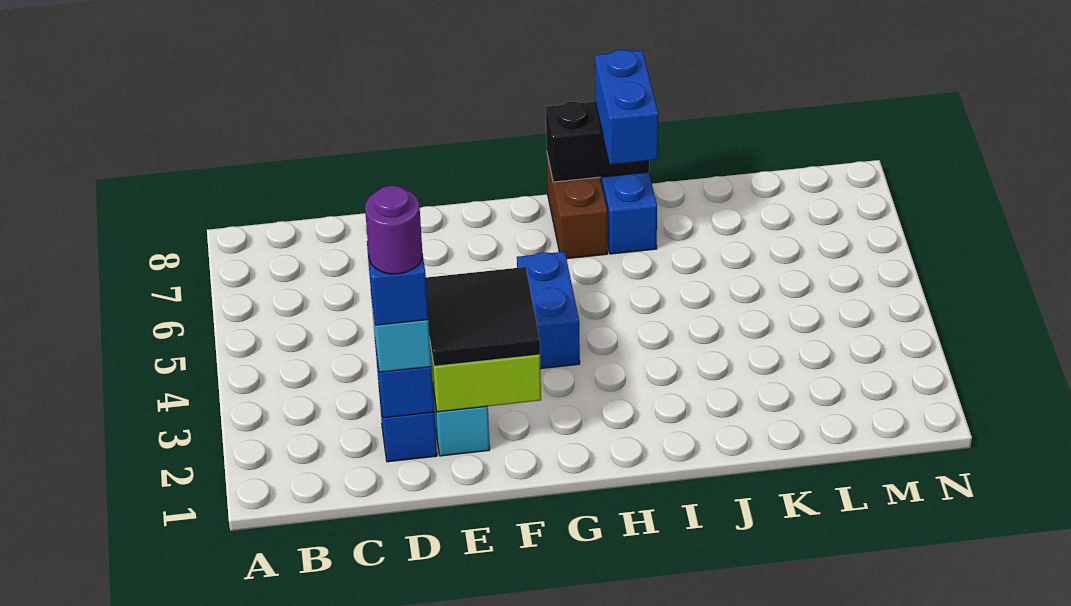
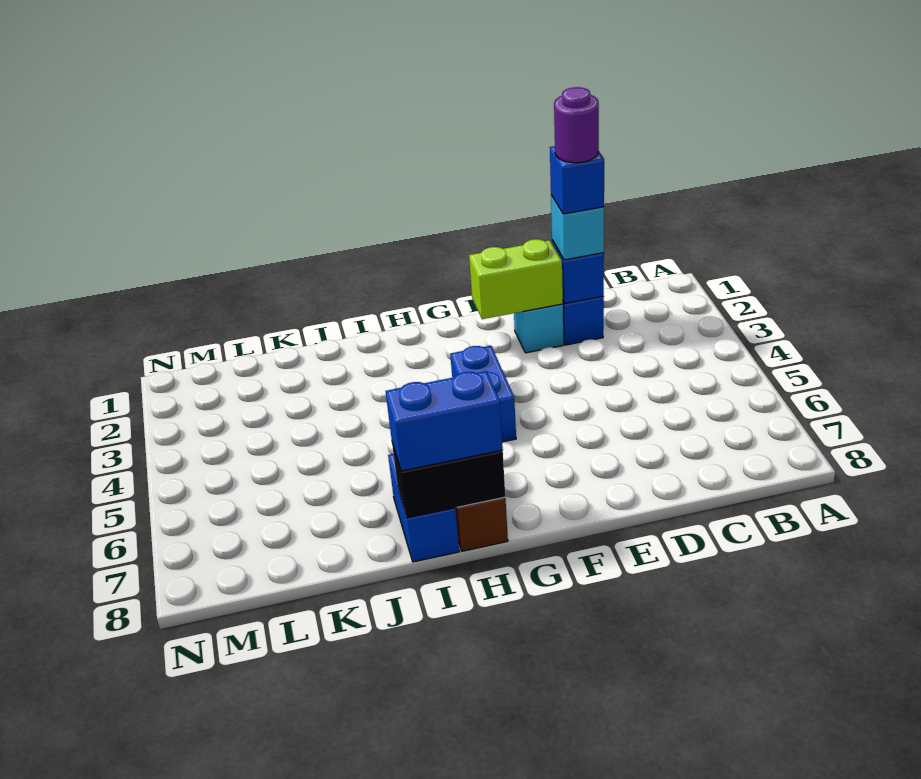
black 2x2 tile [426,267,540,366] -> none
blue 1x2 brick [595,50,658,165] -> blue 1x2 brick turned to [386,371,503,471]

